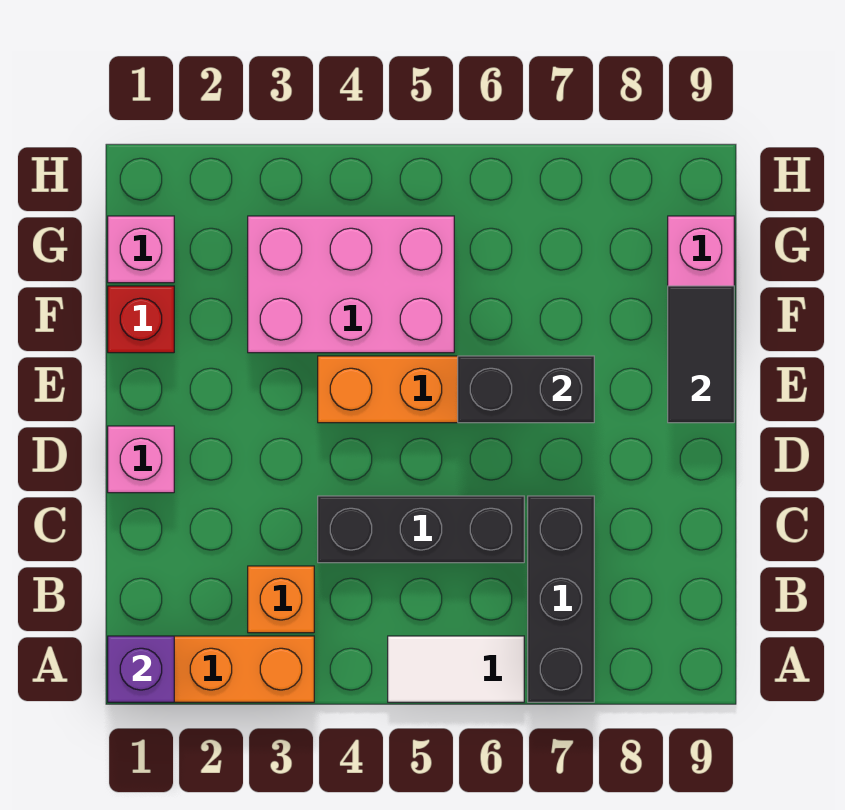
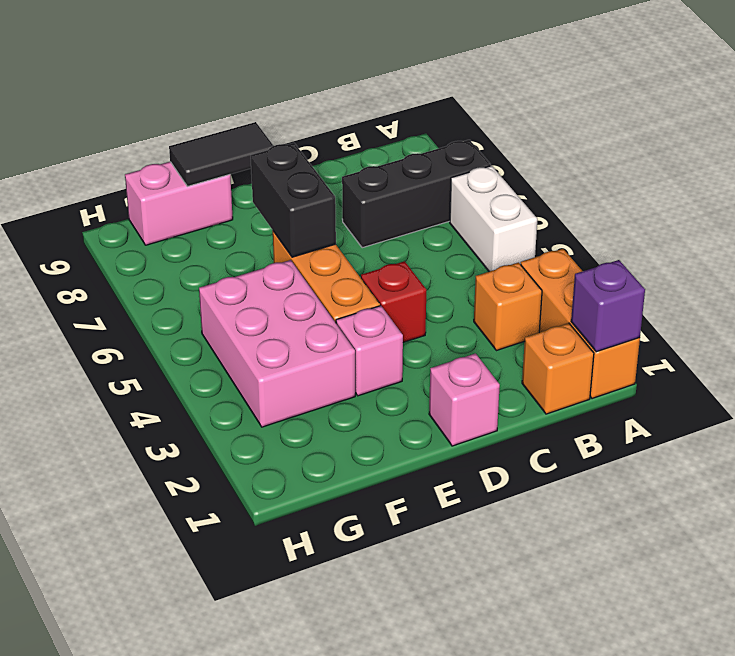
white 1x2 tile [388,636,524,702] -> white 1x2 brick [450,166,537,272]
none -> orange 1x1 brick [522,323,594,414]
black 1x3 brick [318,496,524,563] -> none
red 1x1 brick [108,286,174,353] -> red 1x1 brick moved to [361,261,426,342]
pink 1x1 brick [108,216,174,283] -> pink 1x1 brick moved to [336,306,403,396]

